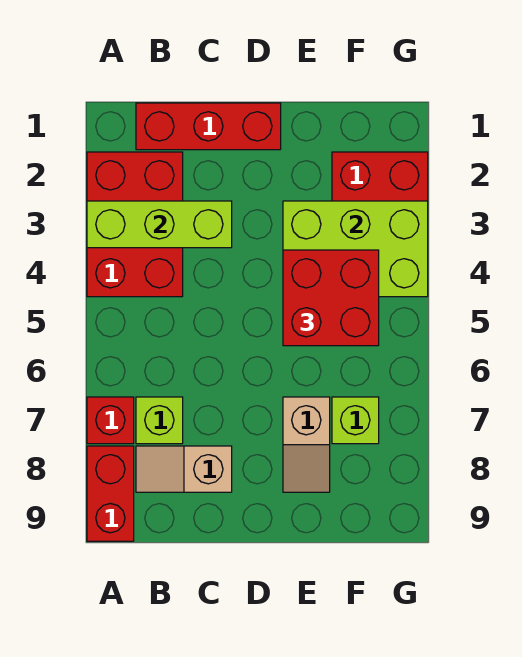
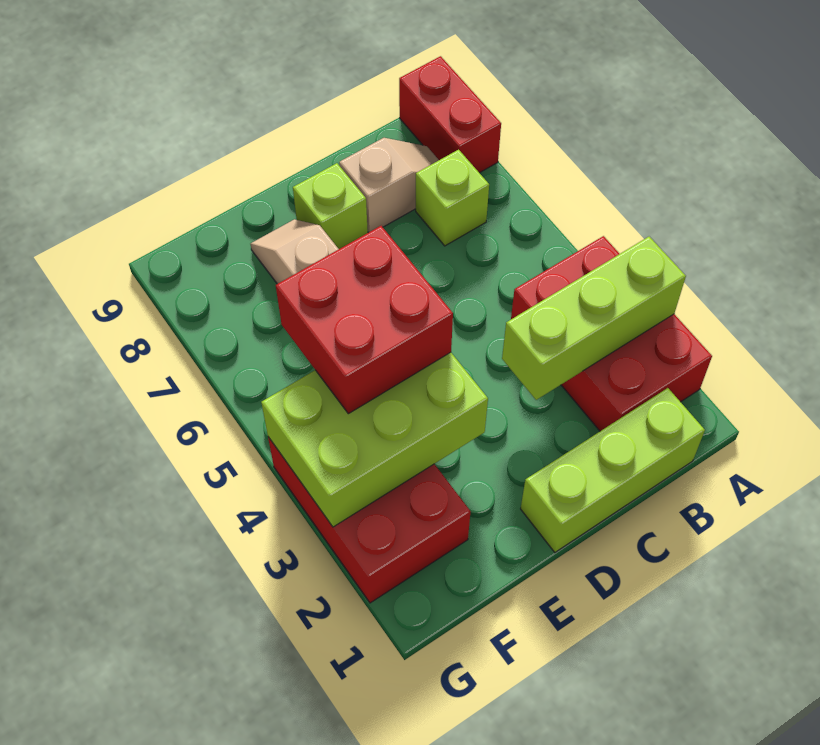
red 1x1 brick [87,397,134,444] -> none
red 1x3 brick [136,103,281,150] -> lime 1x3 brick [521,388,705,552]
lime 1x1 brick [332,397,379,444] -> lime 1x1 brick moved to [293,163,368,249]

